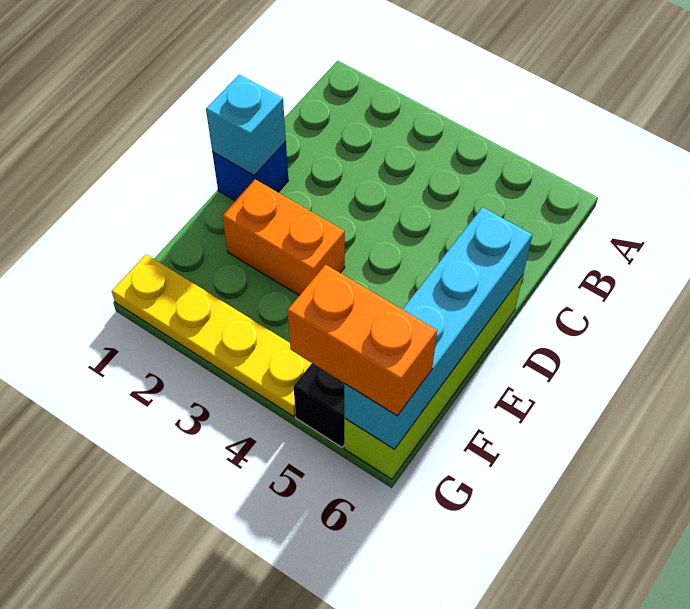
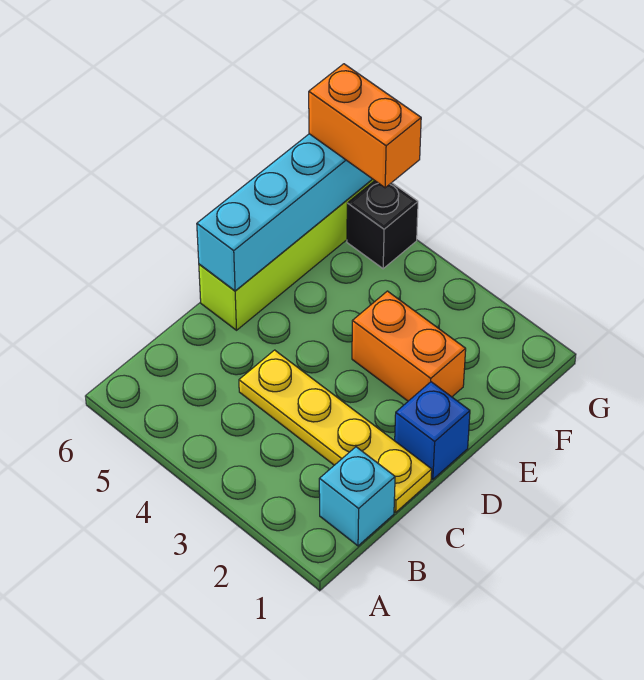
cyan 1x1 brick [206,74,286,176] -> cyan 1x1 brick moved to [319,447,395,546]
yellow 1x4 plate [112,254,312,416] -> yellow 1x4 plate moved to [239,350,432,512]

